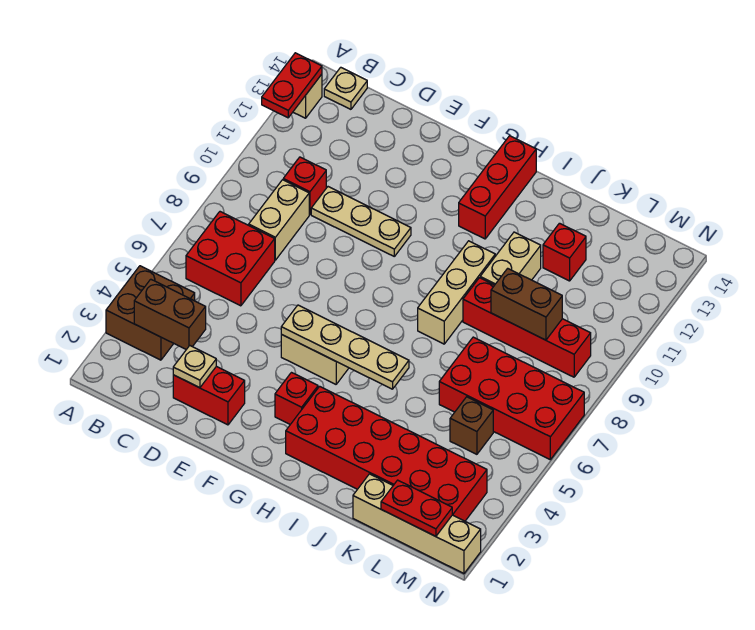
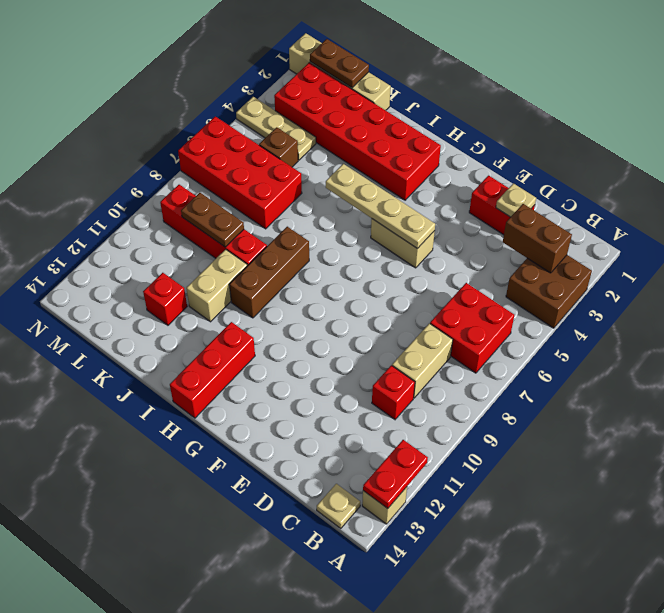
tan 1x3 plate [311,187,411,256] -> tan 1x3 plate moved to [236,97,316,160]
red 1x1 brick [275,373,318,424] -> none
tan 1x3 brick [418,241,495,344] -> brown 1x3 brick [229,227,309,318]
brown 1x2 brick [491,268,562,340] -> brown 1x2 plate [181,193,244,247]
red 1x2 plate [381,480,452,536] -> brown 1x2 plate [310,39,369,88]

